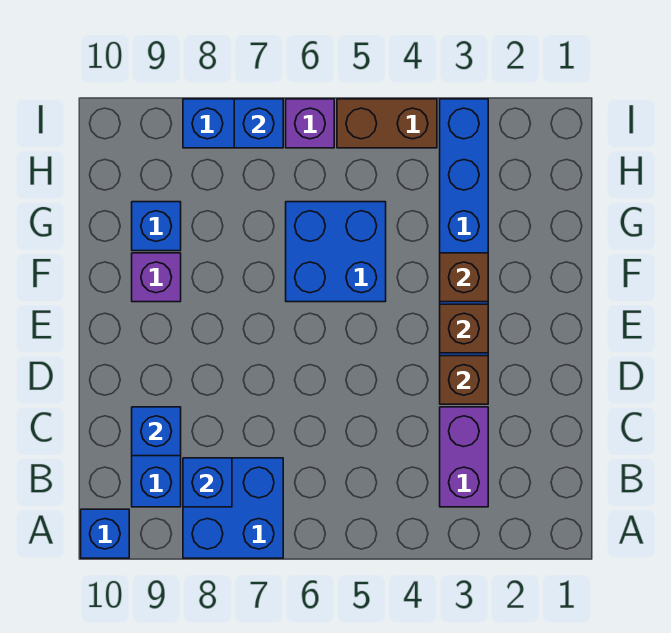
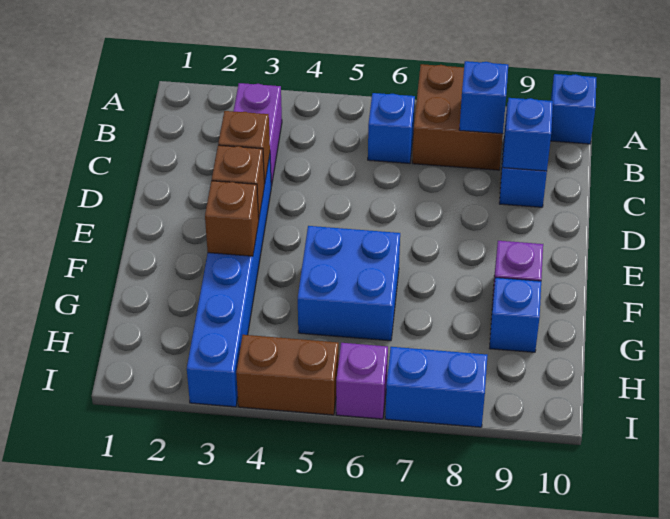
blue 2x2 brick [183,458,283,558] -> brown 2x2 brick [412,64,503,170]
blue 1x1 brick [234,99,283,148] -> blue 1x1 brick moved to [368,93,415,163]

